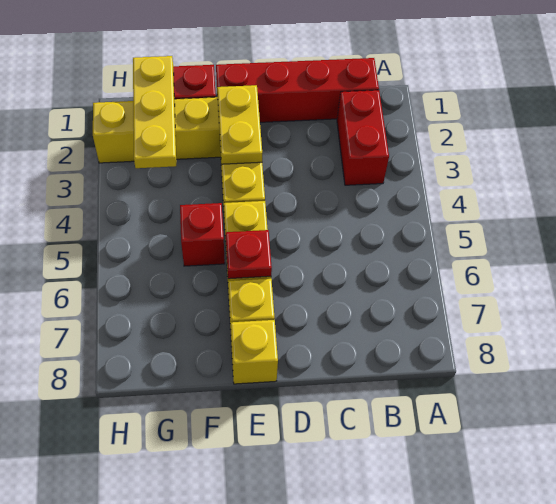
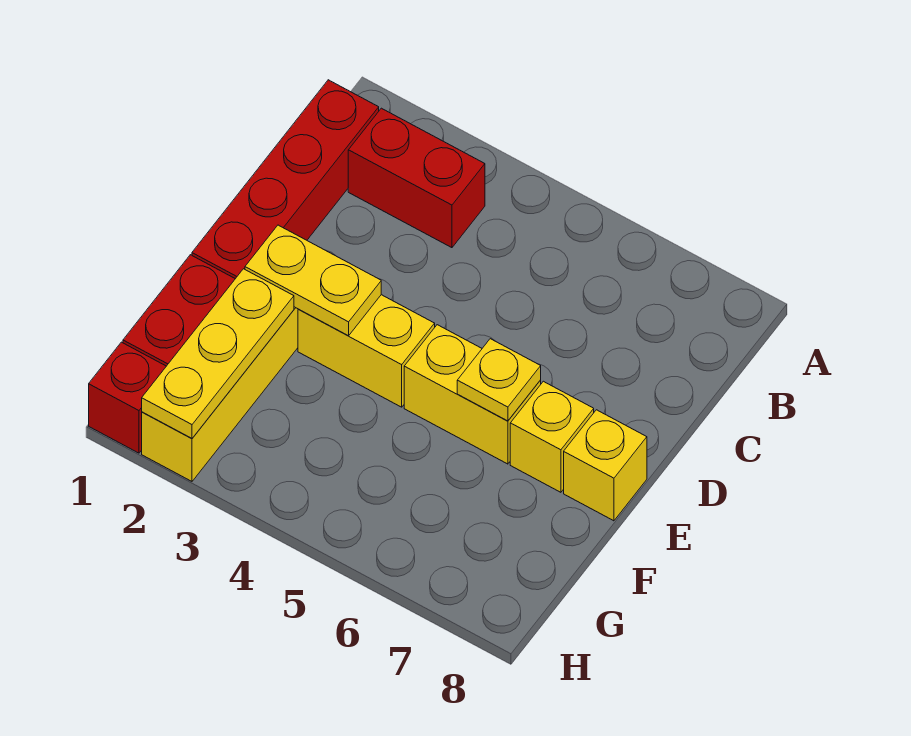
red 1x1 plate [226,230,272,279] -> yellow 1x1 plate [457,339,541,421]
red 1x1 brick [180,203,225,266] -> red 1x1 brick moved to [89,342,166,453]
yellow 1x3 plate [133,56,176,168] -> yellow 1x3 plate turned to [142,269,294,439]

